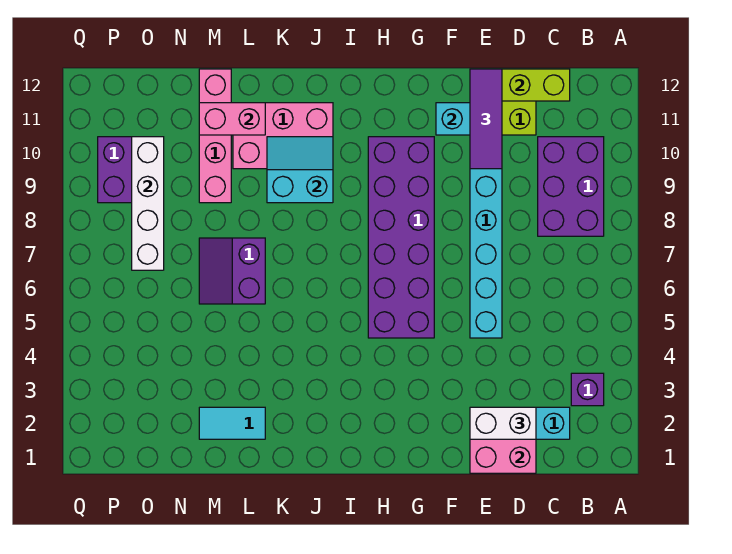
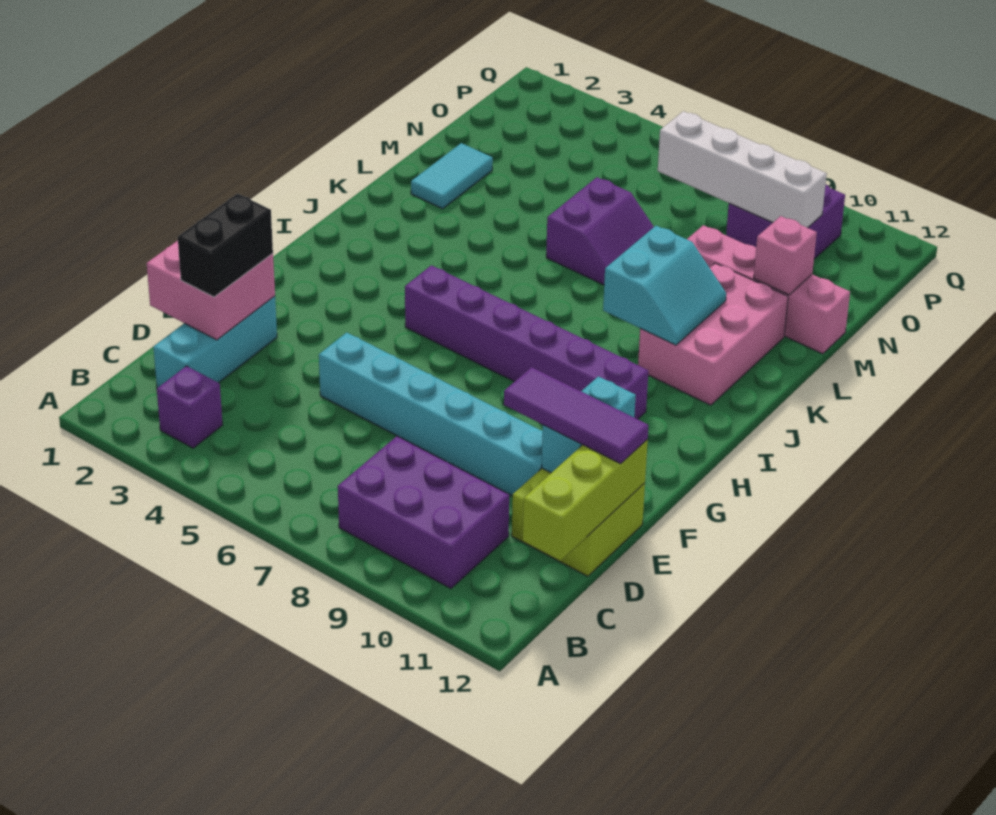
white 1x2 brick [470,407,536,439] -> black 1x2 brick [178,194,273,297]
purple 2x6 brick [368,137,434,338] -> purple 1x6 brick [405,265,648,419]
purple 2x2 slope [199,238,265,304] -> purple 2x2 slope turned to [546,177,654,285]
pink 1x2 brick [199,103,265,135] -> pink 1x1 brick [754,216,817,295]

